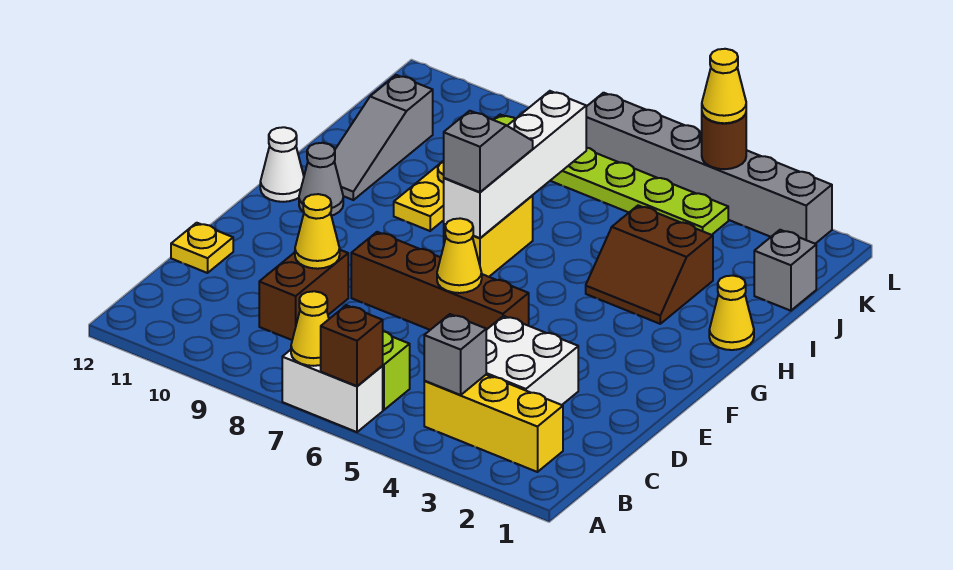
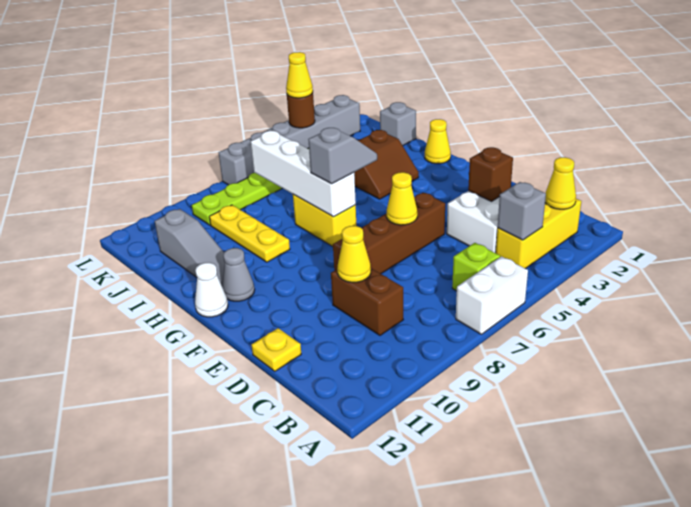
brown 1x1 brick [321,305,383,386] -> brown 1x1 brick moved to [468,147,513,201]
yellow 1x1 cone [291,291,329,366] -> yellow 1x1 cone moved to [545,157,576,209]
grey 1x2 slope [444,111,533,192] -> grey 1x2 slope turned to [308,128,377,184]

